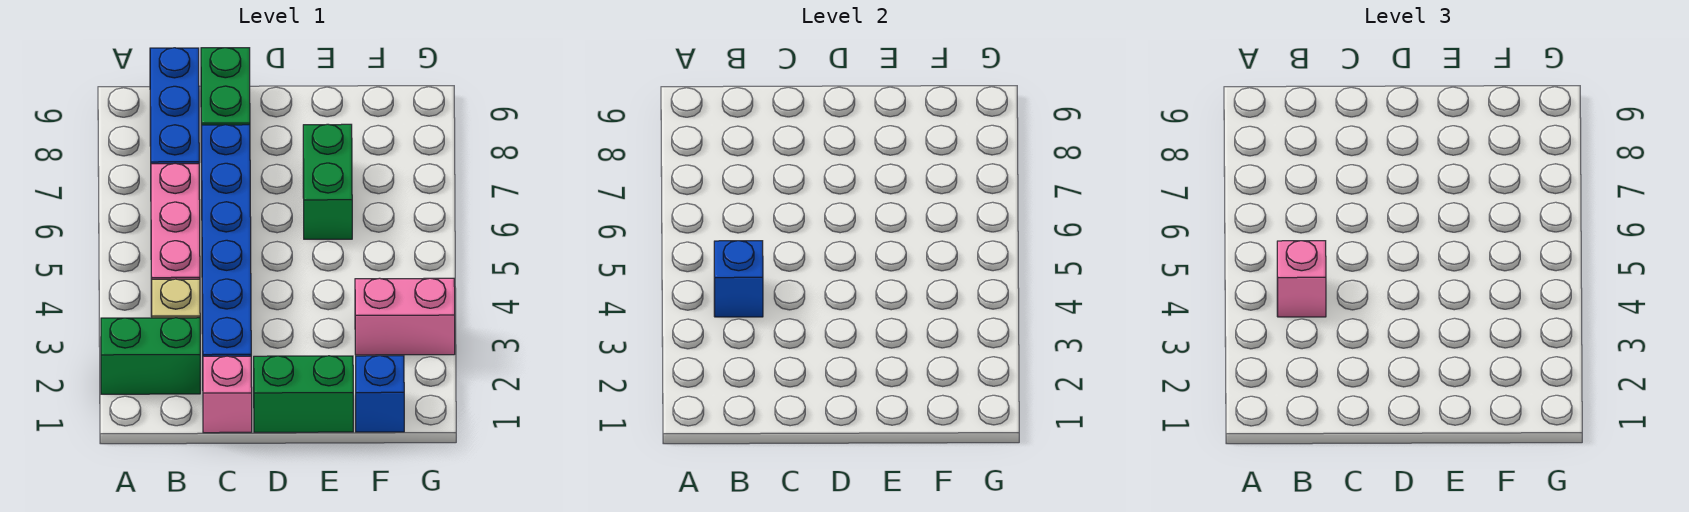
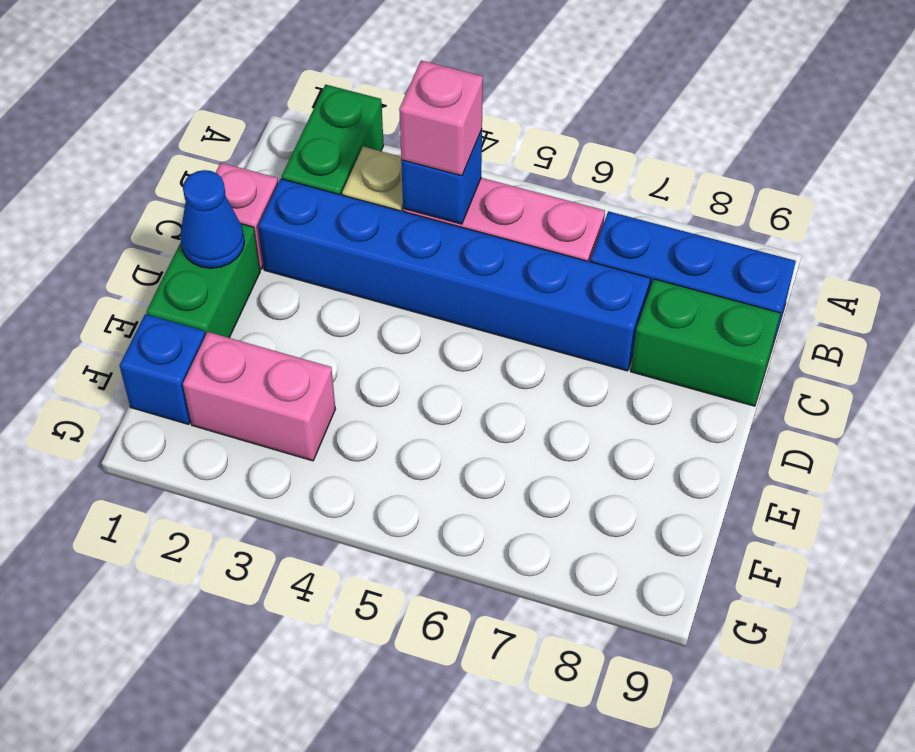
none -> blue 1x1 cone [180,170,244,268]
green 1x2 brick [303,124,352,239] -> none
pink 1x2 brick [355,278,455,355] -> pink 1x2 brick turned to [183,332,335,461]

